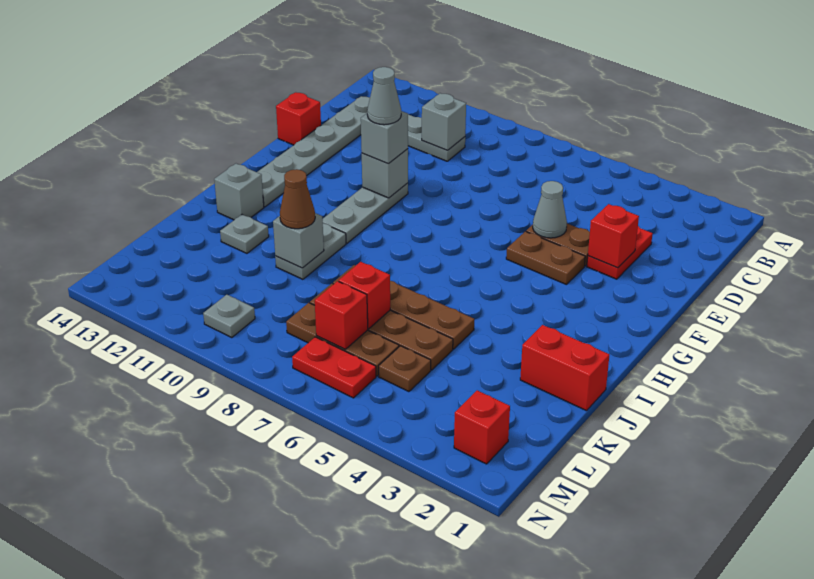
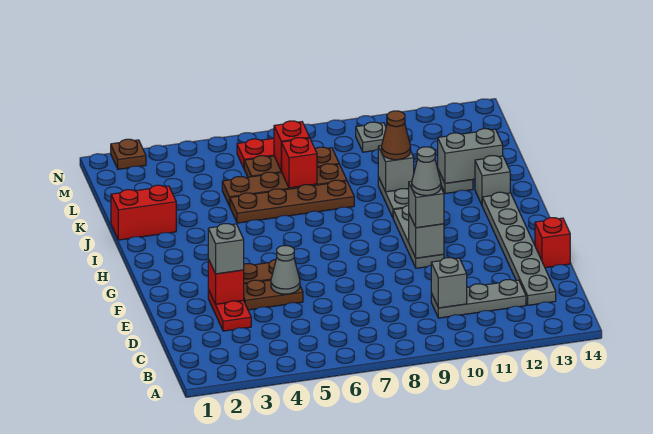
none -> grey 1x1 brick [208,224,244,274]
none -> grey 1x2 brick [438,129,503,183]
brown 1x1 plate [379,346,431,392] -> brown 1x1 plate moved to [111,139,146,169]
red 1x1 brick [454,390,510,464] -> none

